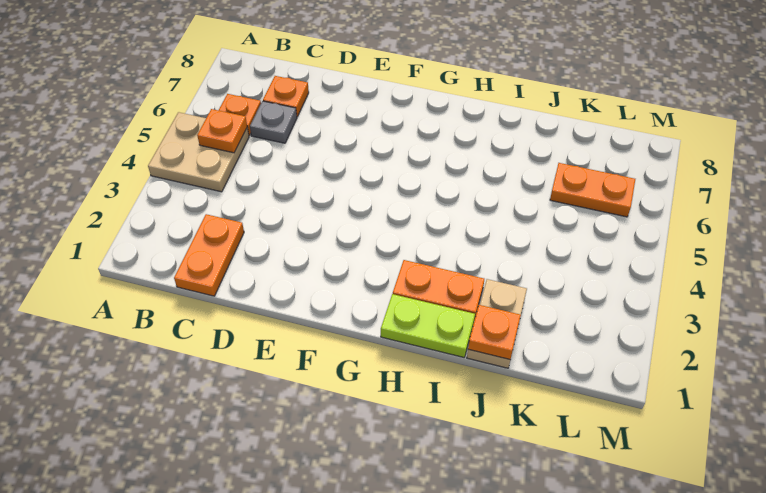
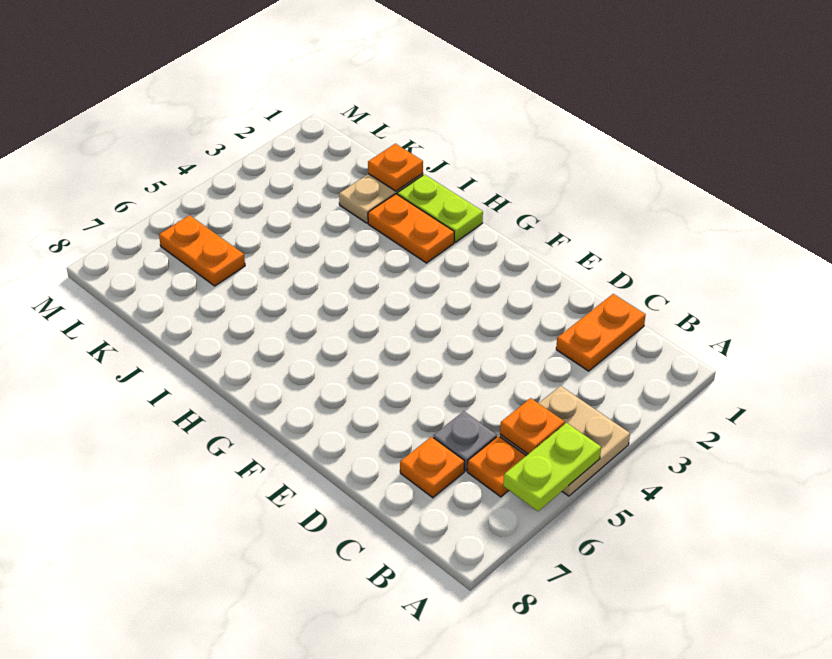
none -> lime 1x2 plate [503,423,601,511]

